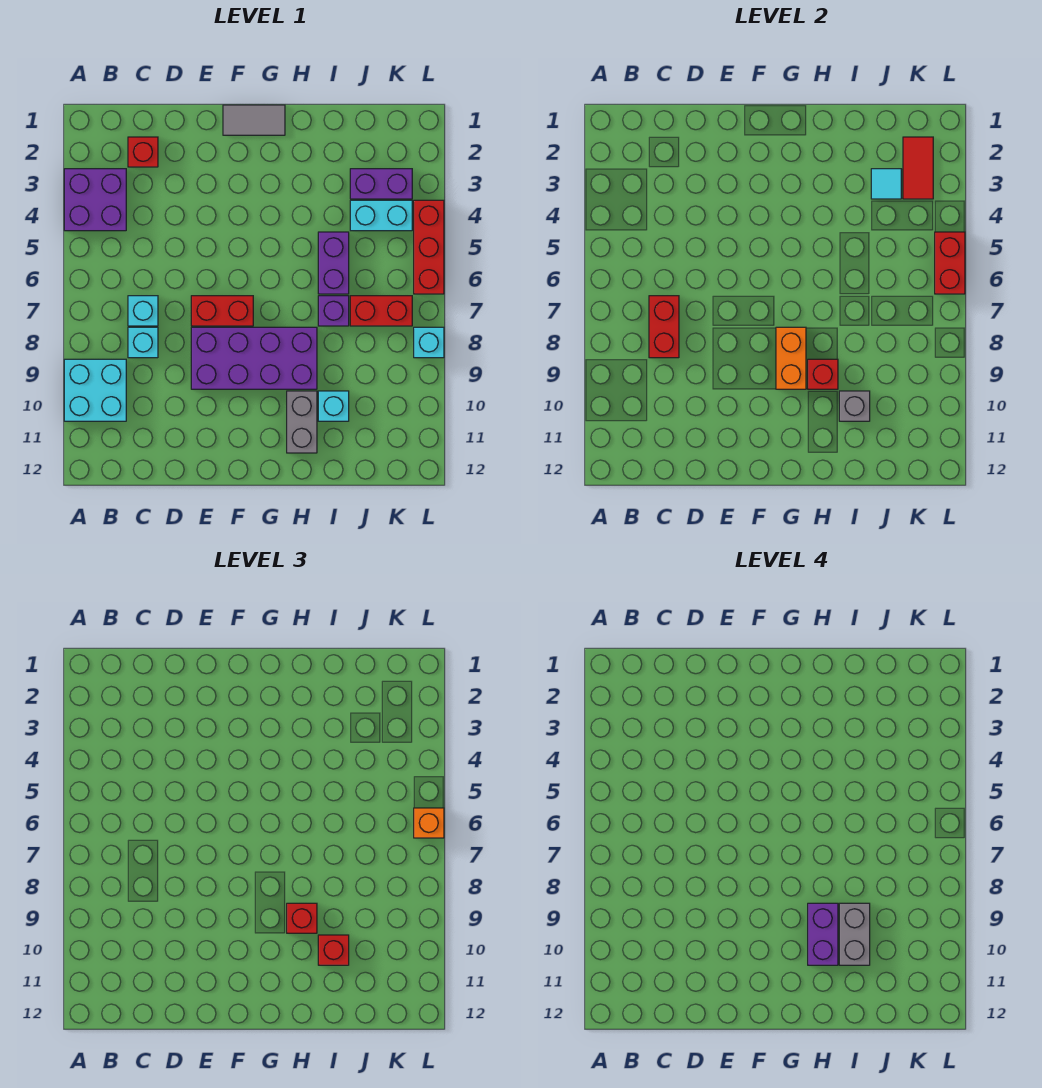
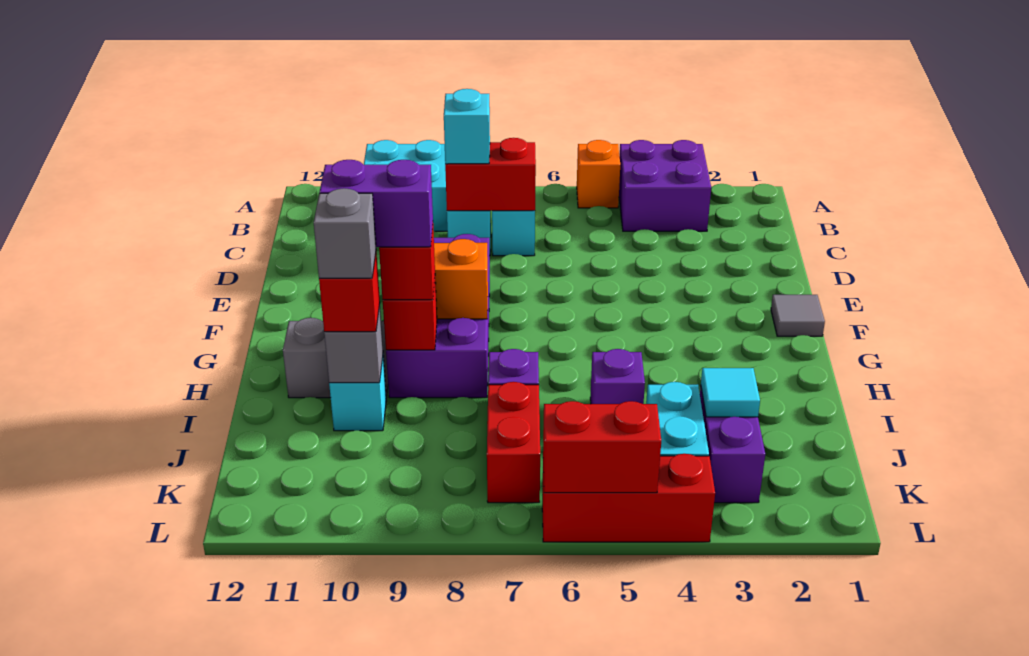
red 1x1 brick [128,137,158,167] -> none
red 1x2 brick [191,296,253,326] -> none
grey 1x2 tile [223,105,285,135] -> grey 1x1 tile [771,295,825,336]
purple 1x2 brick [318,232,349,294] -> purple 1x1 brick [590,349,645,404]
grey 1x2 brick [839,903,870,965] -> grey 1x1 brick [314,188,376,278]
red 1x2 tile [903,137,933,199] -> none
orange 1x1 brick [414,808,444,838] -> orange 1x1 brick moved to [577,140,620,208]
cyan 1x1 brick [414,327,444,358] -> cyan 1x1 brick moved to [444,89,490,164]

